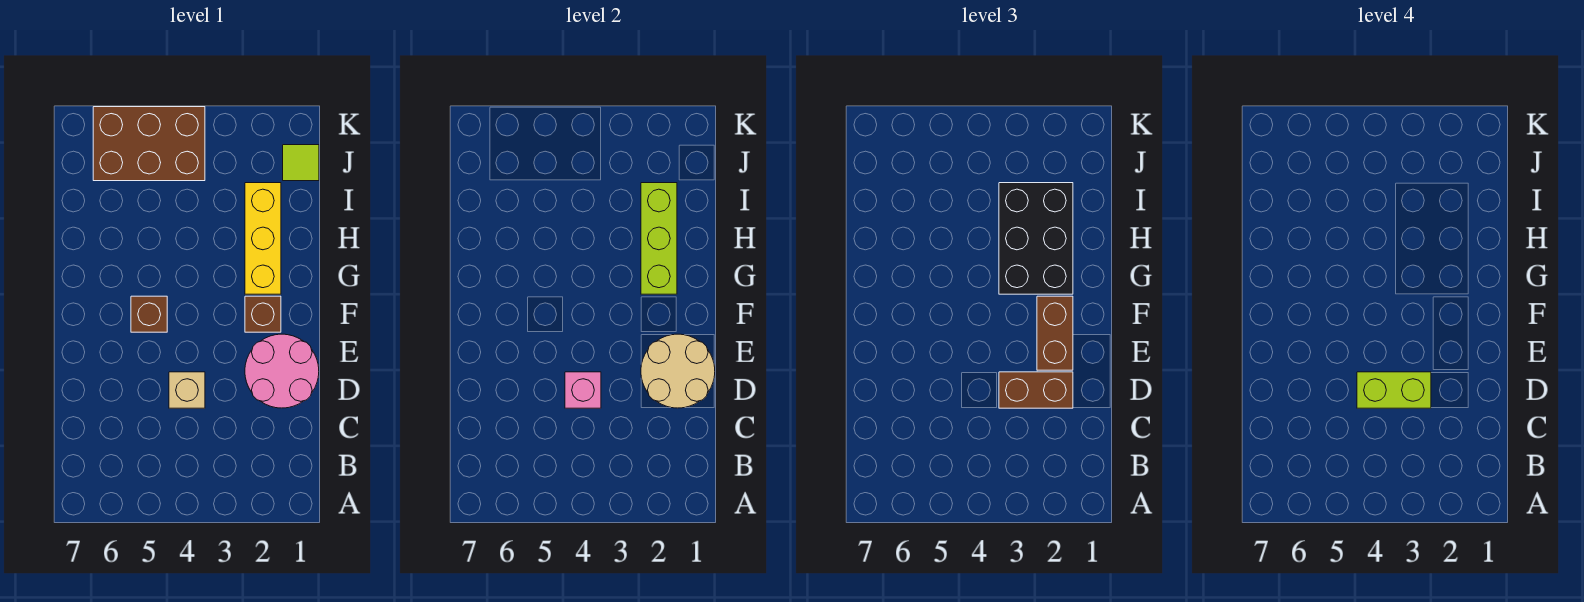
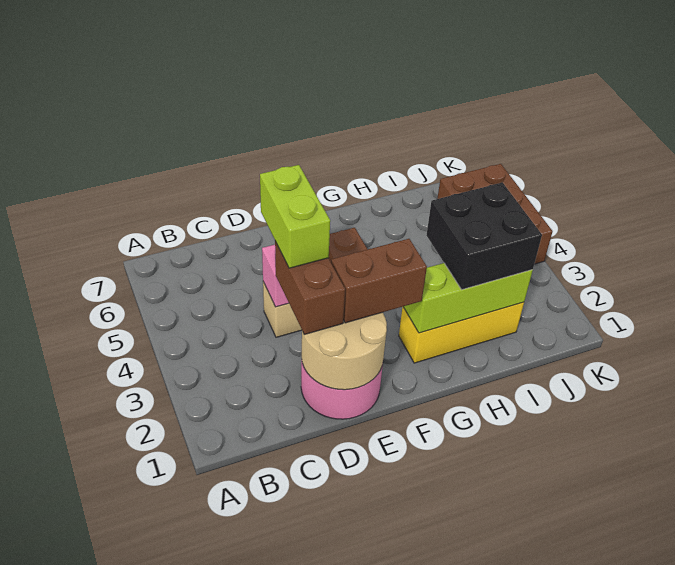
brown 1x1 brick [245,296,281,332] -> none
black 2x3 brick [999,183,1073,294] -> black 2x2 brick [426,182,542,290]
lime 1x1 tile [283,145,319,181] -> none

